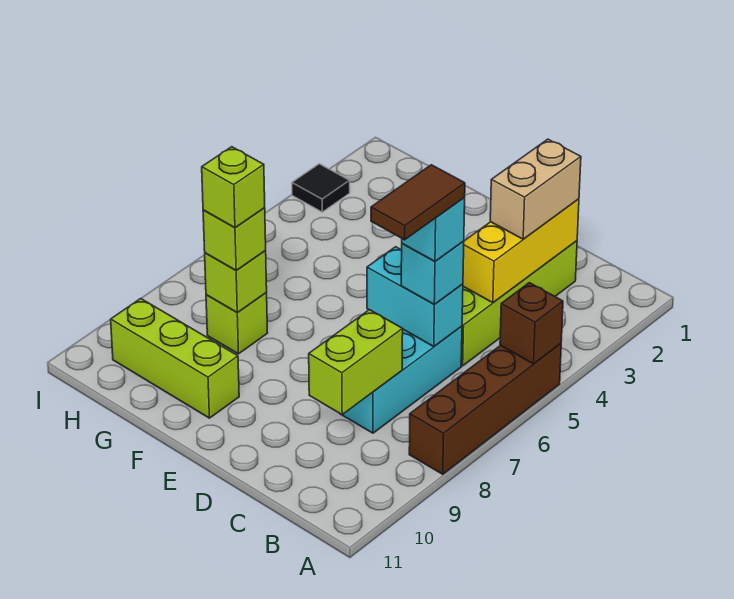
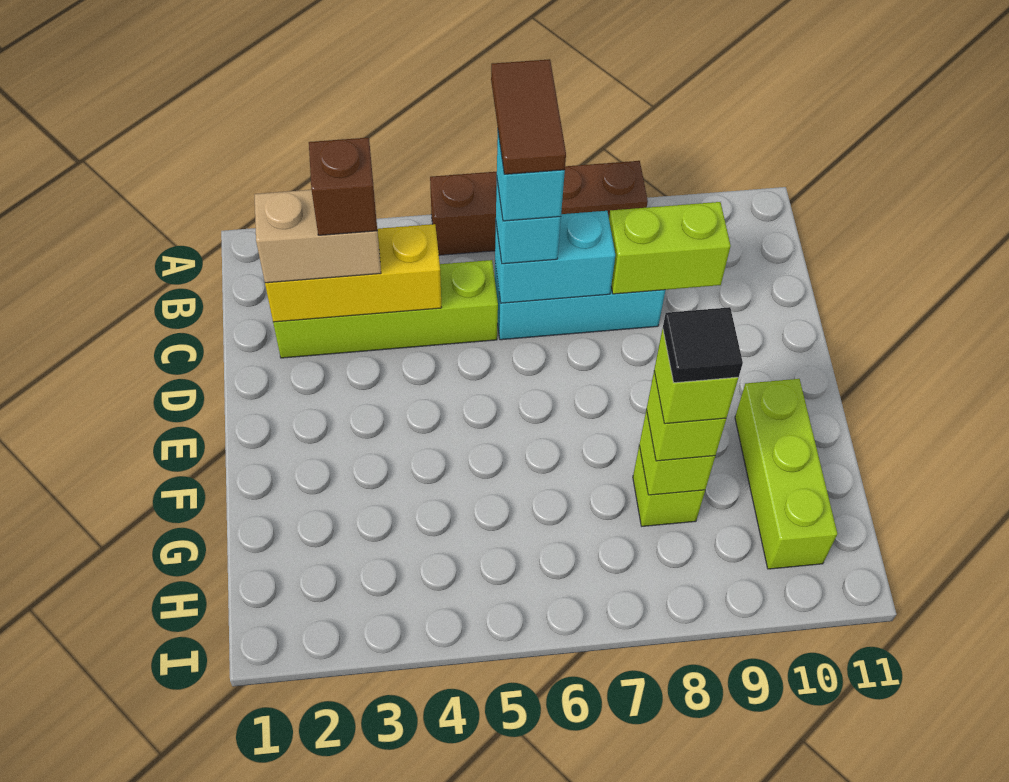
brown 1x1 brick [500,283,563,364] -> brown 1x1 brick moved to [309,138,377,235]
cyan 1x2 brick [367,247,463,346] -> cyan 1x2 brick turned to [495,211,615,303]
brown 1x2 tile [371,165,465,240] -> brown 1x2 tile turned to [491,59,566,174]
black 1x1 tile [292,164,350,212] -> black 1x1 tile moved to [663,307,743,383]

